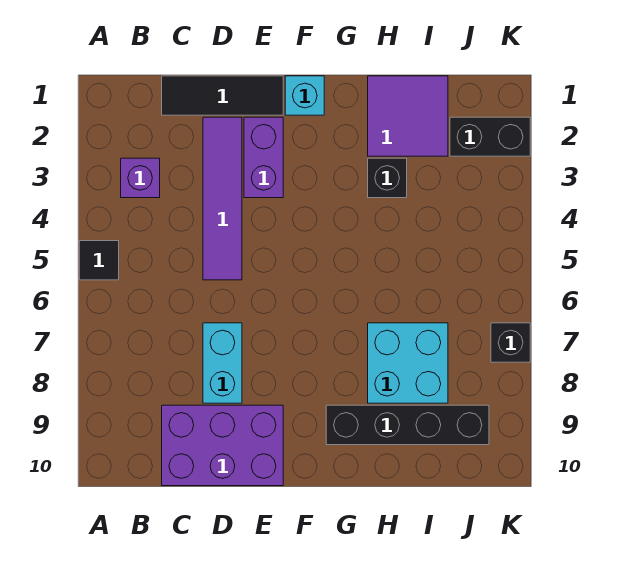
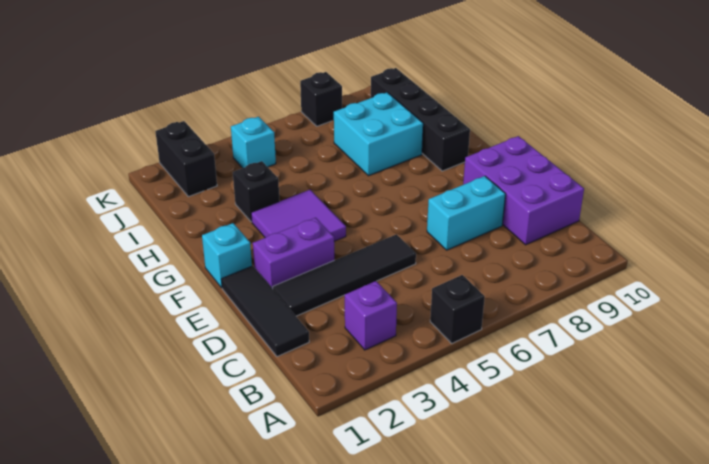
black 1x1 tile [79,241,119,280] -> black 1x1 brick [430,275,485,343]
purple 1x4 tile [203,117,242,280] -> black 1x4 tile [273,234,416,316]
purple 2x2 tile [368,76,448,156] -> purple 2x2 tile moved to [251,190,346,241]
none -> cyan 1x1 brick [231,117,276,168]

